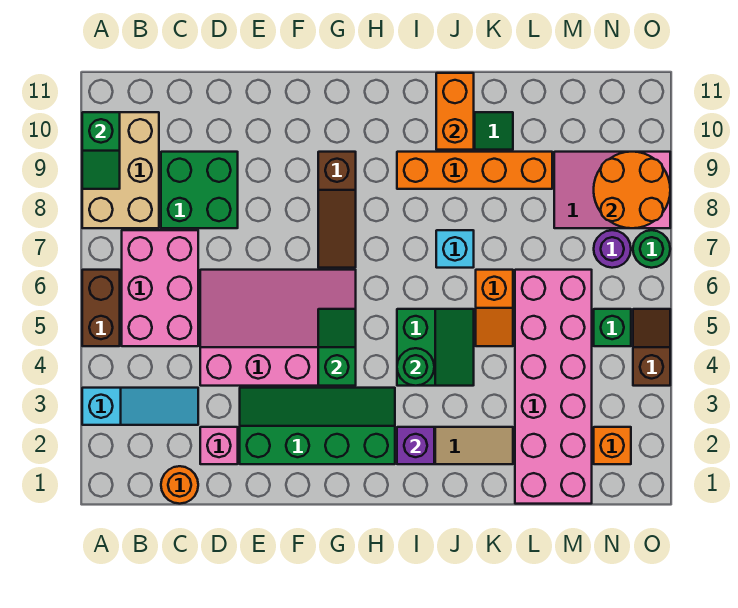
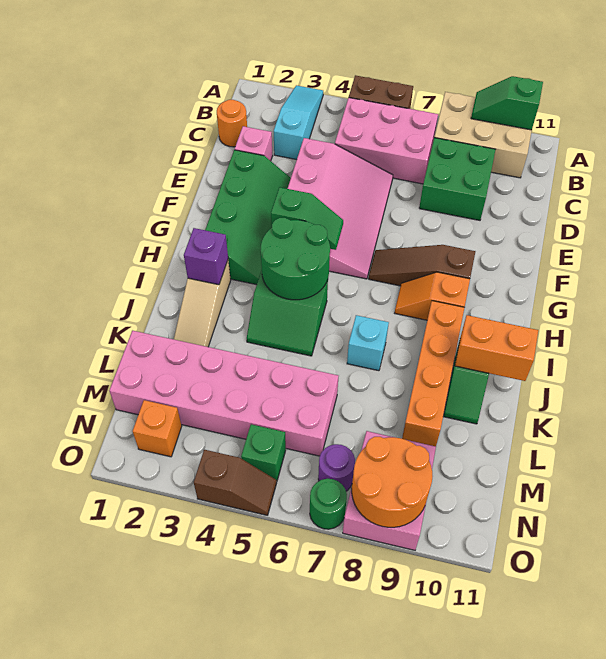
cyan 1x3 slope [82,388,198,425] -> cyan 1x3 slope turned to [274,85,323,160]
green 1x1 round brick [397,348,434,386] -> green 2x2 round brick [261,218,330,300]
orange 1x2 slope [476,270,513,346] -> orange 1x2 slope moved to [395,272,470,320]

